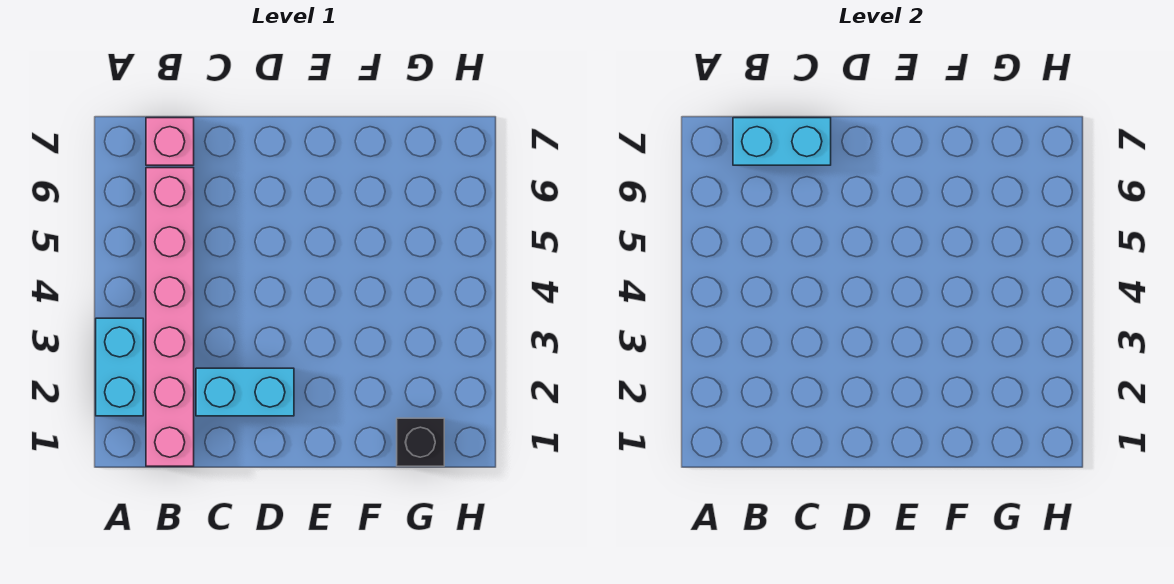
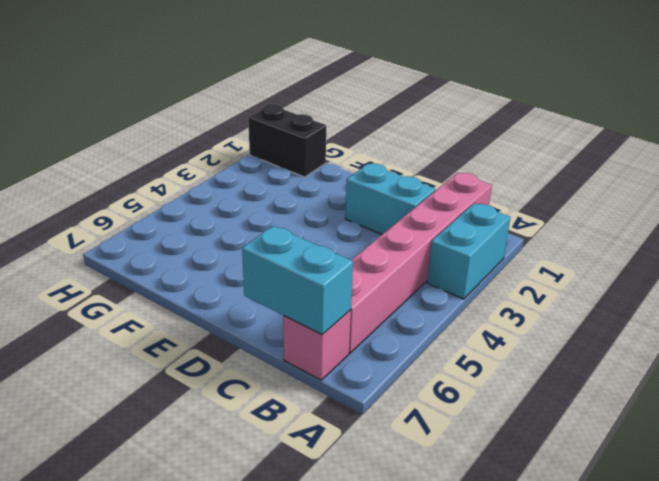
black 1x1 brick [397,418,444,466] -> black 1x2 brick [248,104,326,177]

